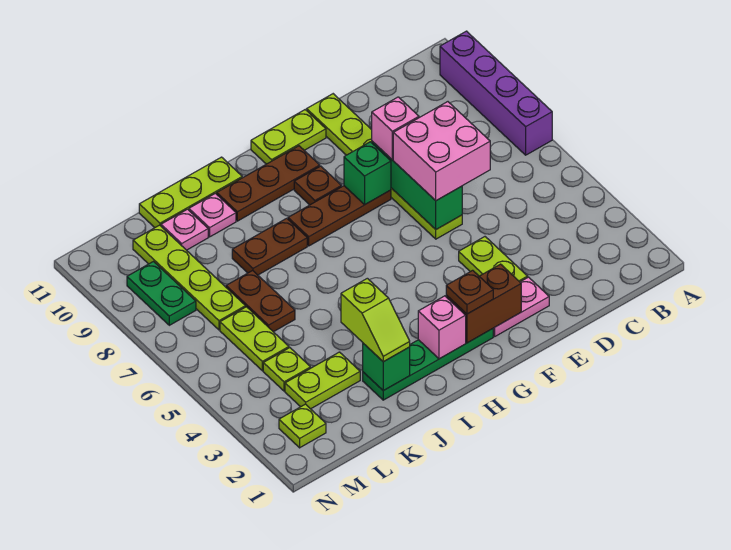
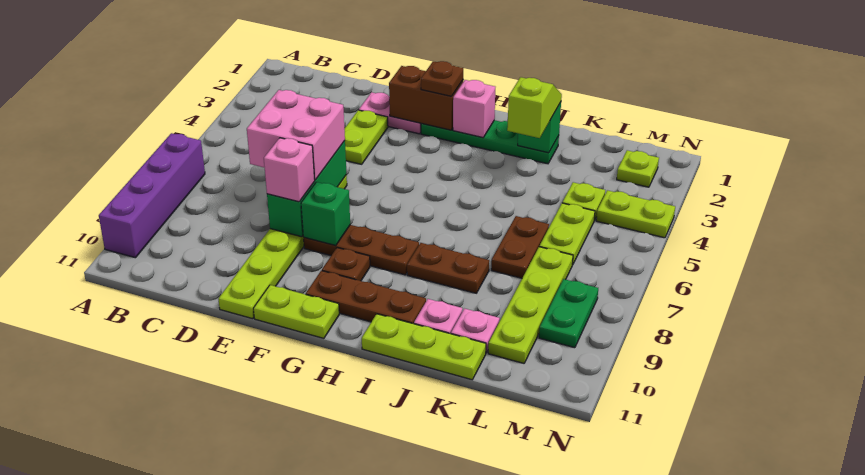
lime 1x2 plate [285,352,360,409] -> lime 1x2 plate moved to [596,190,675,238]

